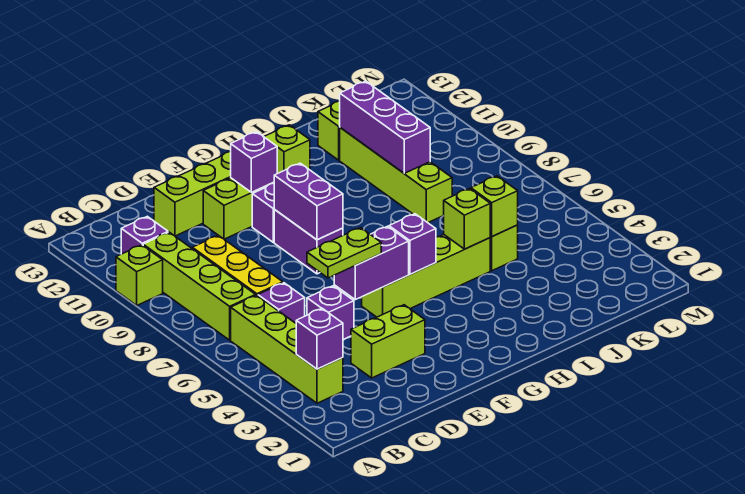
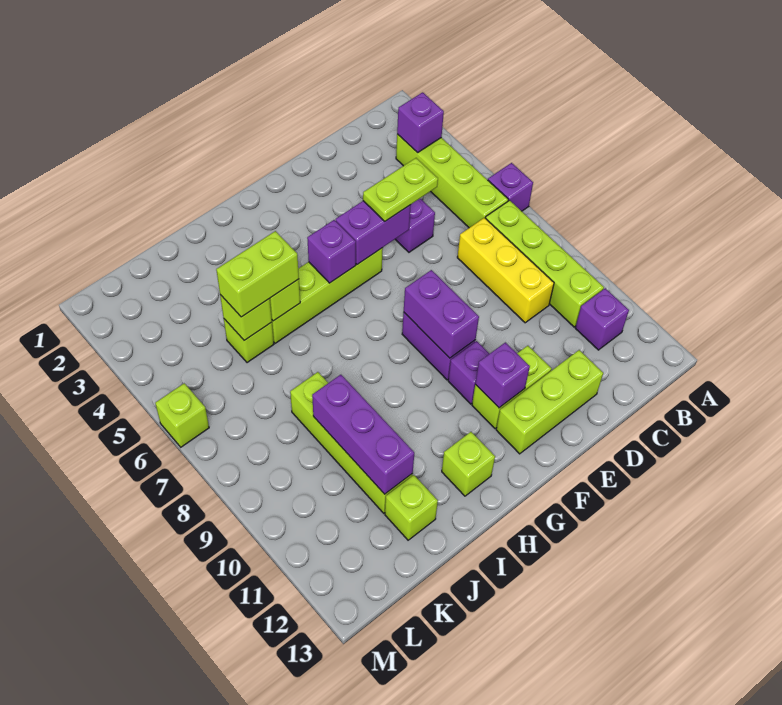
lime 1x1 brick [116,245,163,305] -> lime 1x1 brick moved to [155,383,209,447]
purple 1x1 brick [258,283,305,323] -> purple 1x1 brick moved to [488,163,533,211]
lime 1x2 brick [351,305,425,378] -> lime 1x2 brick moved to [216,231,299,317]

